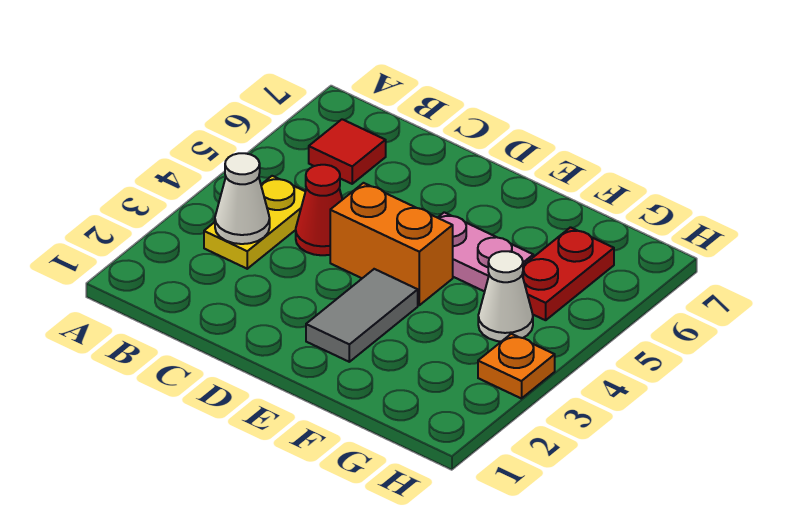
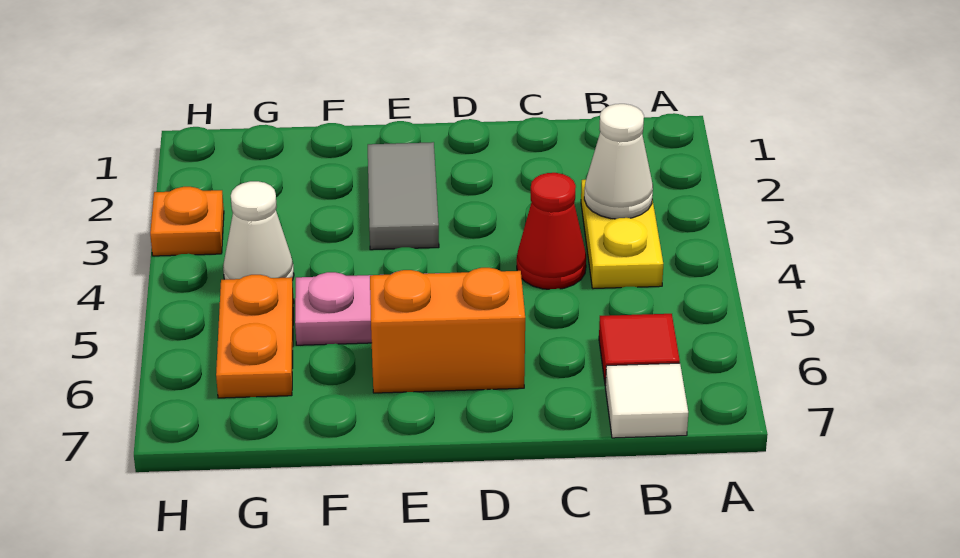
none -> white 1x1 tile [605,363,688,438]
orange 1x2 brick [330,183,453,305] -> orange 1x2 brick moved to [370,268,525,393]
red 1x2 plate [522,227,614,320] -> orange 1x2 plate [216,275,294,398]

